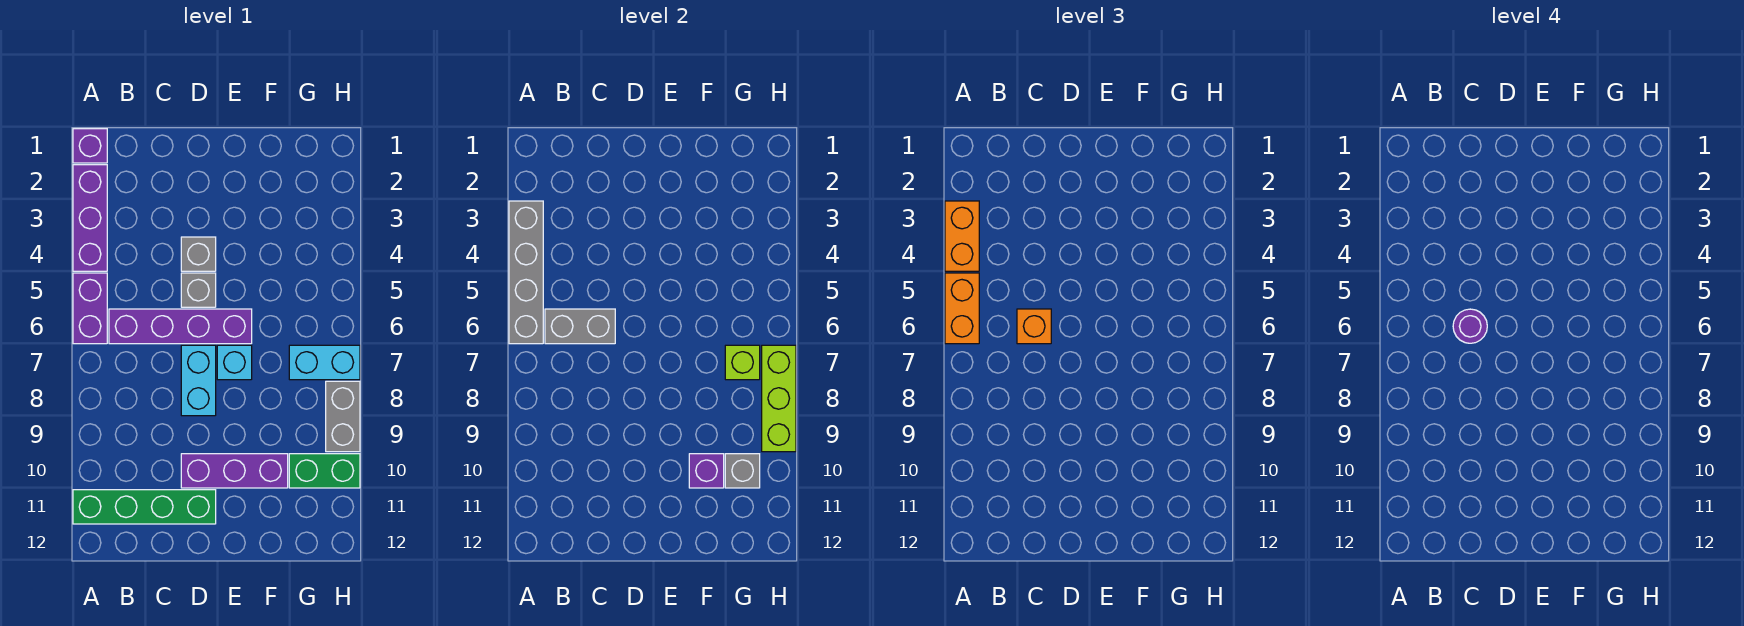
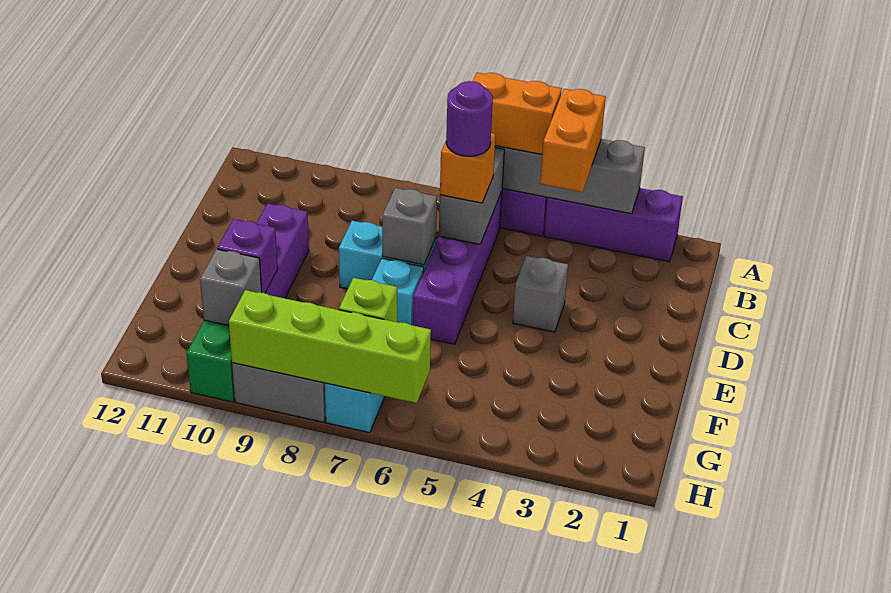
purple 1x1 brick [73,129,107,163] -> none
orange 1x2 brick [945,201,979,271] -> orange 1x2 brick turned to [540,89,606,192]
green 1x4 brick [73,490,216,524] -> none
grey 1x1 brick [181,273,216,307] -> grey 1x1 brick moved to [382,188,437,265]
lime 1x3 brick [762,345,796,452] -> lime 1x4 brick [229,290,431,403]

